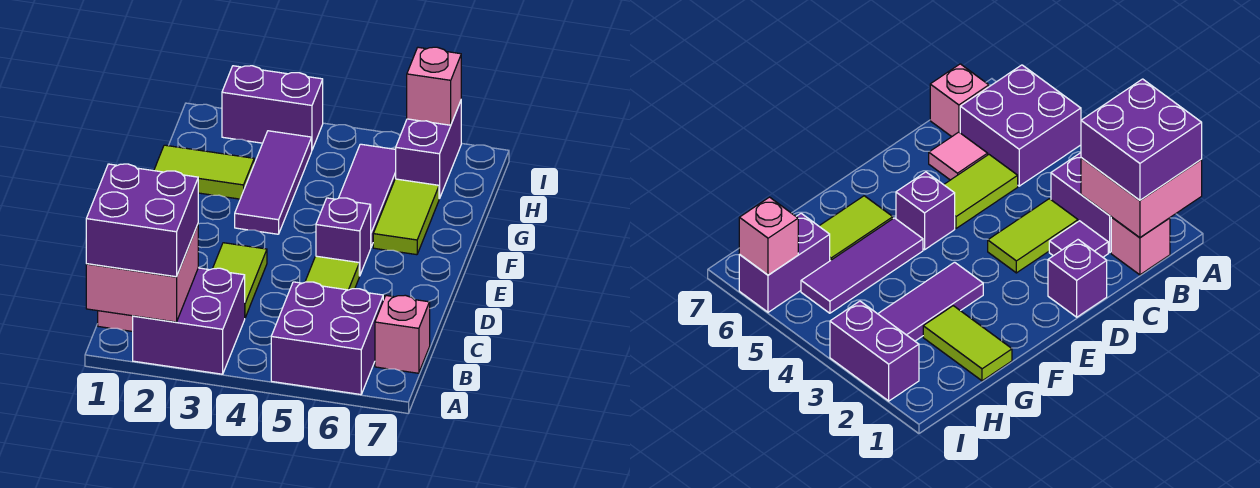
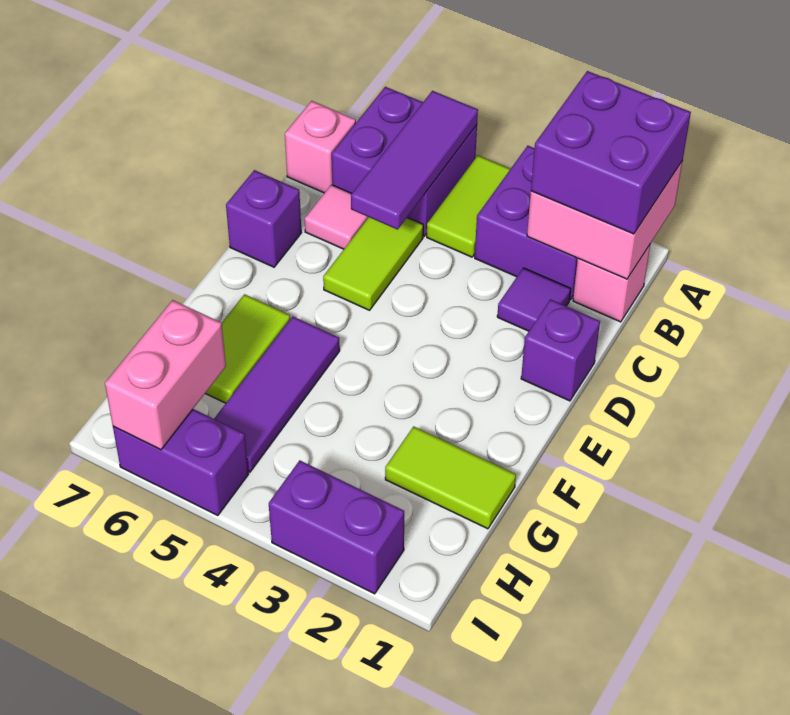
lime 1x2 tile [213,243,267,318] -> lime 1x2 tile moved to [427,155,510,257]
purple 1x1 brick [316,198,371,276] -> purple 1x1 brick moved to [226,170,301,267]
purple 1x3 tile [235,131,312,234] -> purple 1x3 tile moved to [351,91,478,230]
purple 1x2 brick [396,101,461,199] -> purple 1x2 brick turned to [113,409,249,516]
pink 1x1 brick [407,47,461,125] -> pink 1x2 brick [105,300,226,450]

